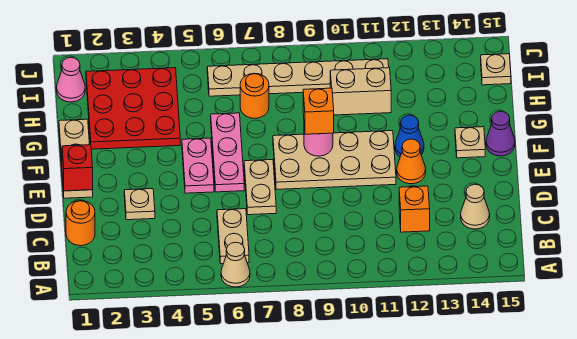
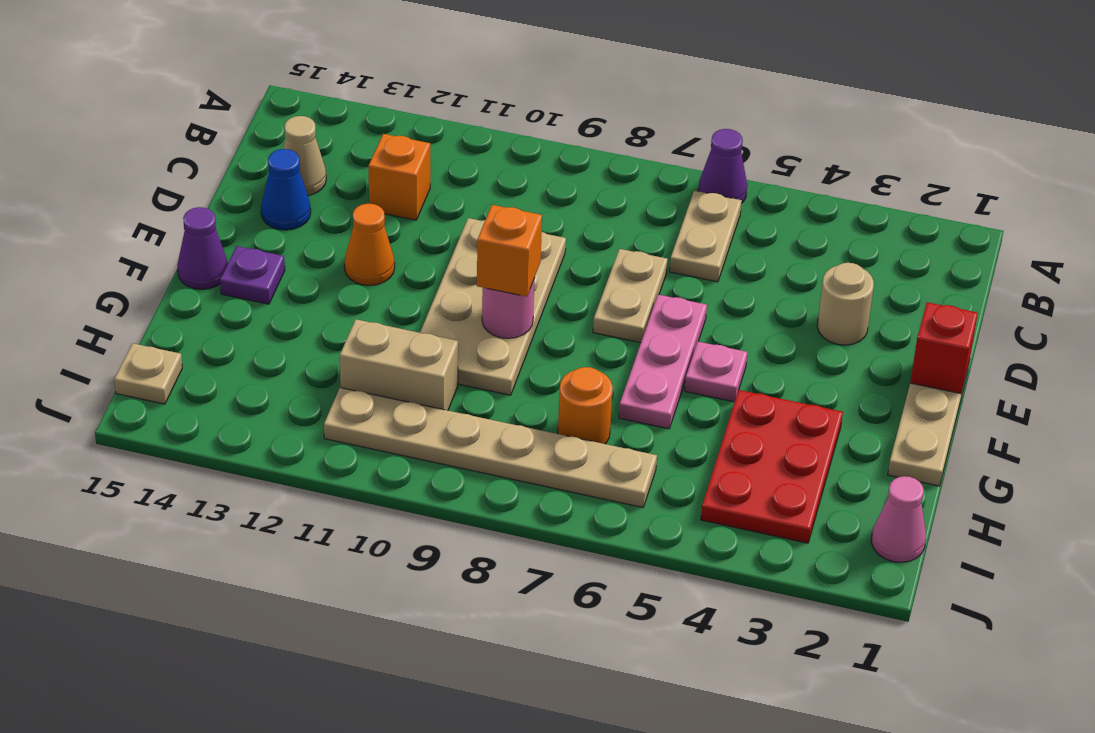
tan 1x1 cone [221,242,250,287] -> purple 1x1 cone [698,129,747,203]
orange 1x1 round brick [66,201,95,246] -> none
tan 1x1 plate [124,189,155,220] -> tan 1x1 round brick [817,263,874,345]
pink 1x2 plate [182,138,214,193] -> pink 1x1 plate [685,342,747,402]
tan 2x4 plate [273,131,396,189] -> tan 2x4 plate turned to [420,218,566,395]
blue 1x1 cone [395,115,424,157] -> blue 1x1 cone moved to [261,149,311,230]
tan 1x1 plate [455,127,485,158] -> purple 1x1 plate [220,246,285,304]
red 3x3 plate [86,68,180,149] -> red 2x3 plate [701,390,843,543]

